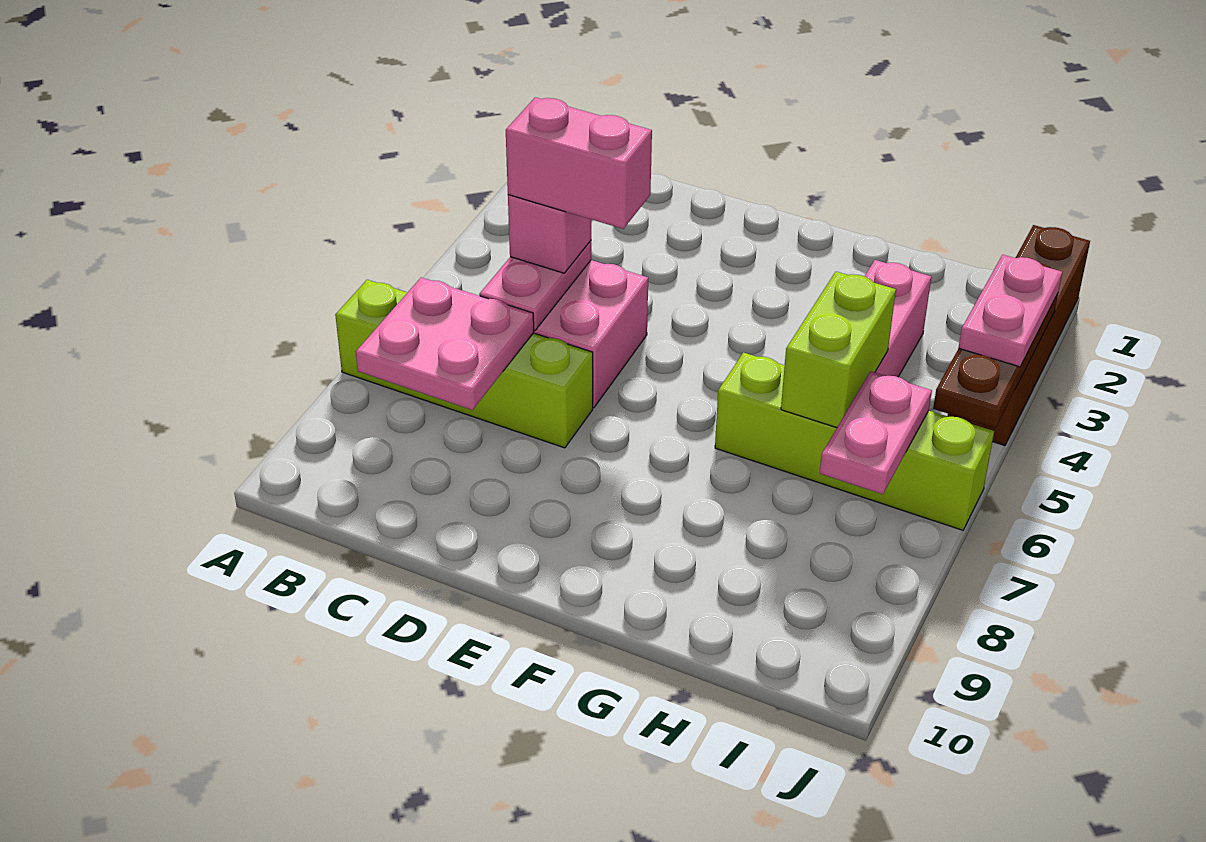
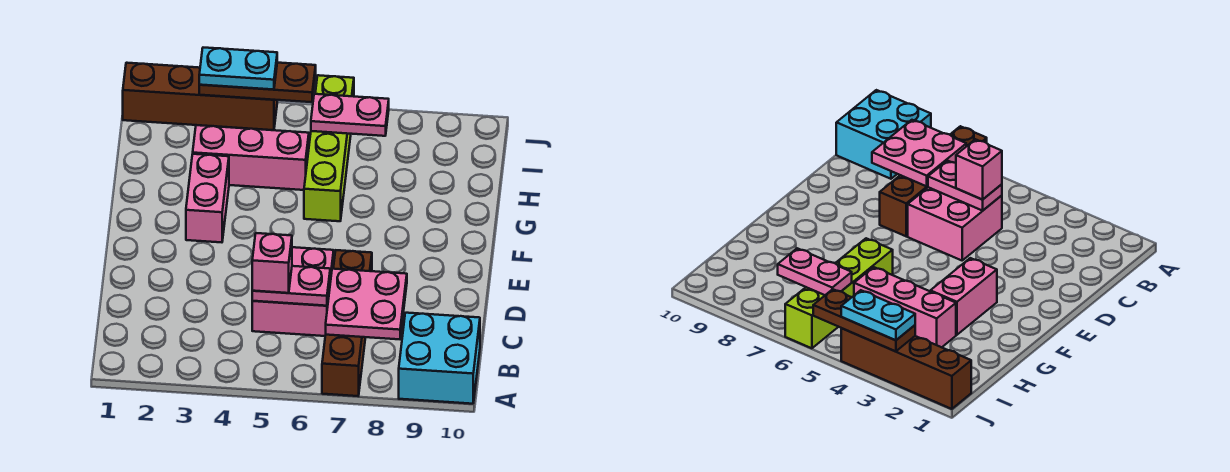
lime 1x4 brick [335,280,593,448] -> brown 1x4 brick [322,250,372,396]
none -> cyan 2x2 brick [399,313,480,404]
pink 1x2 brick [506,97,652,229] -> pink 1x2 brick moved to [186,154,229,242]
lime 1x2 brick [781,272,896,428] -> none
pink 1x2 plate [959,255,1062,367] -> cyan 1x2 plate [199,48,277,90]

